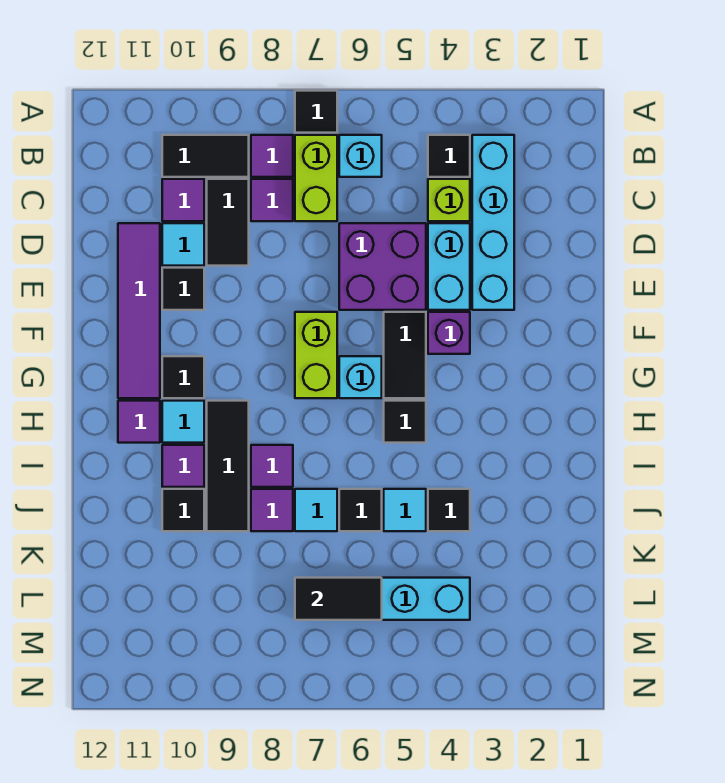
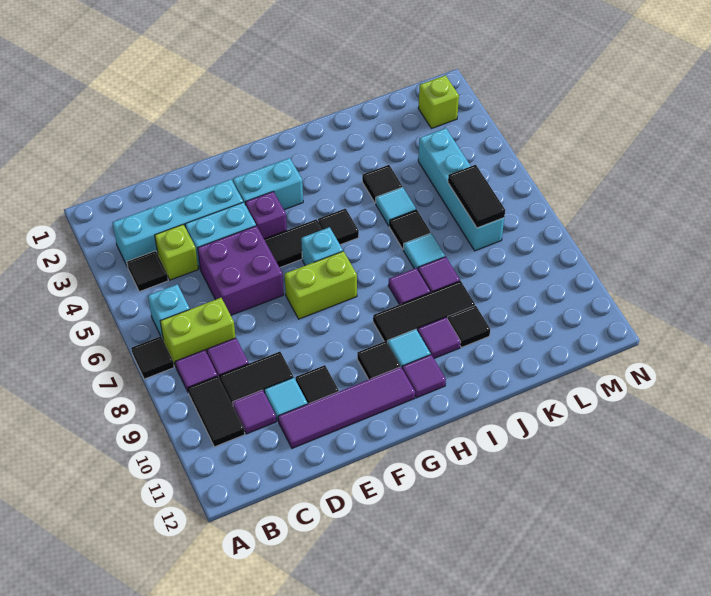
none -> cyan 1x2 brick [233,158,303,210]
none -> lime 1x1 brick [418,75,459,129]

